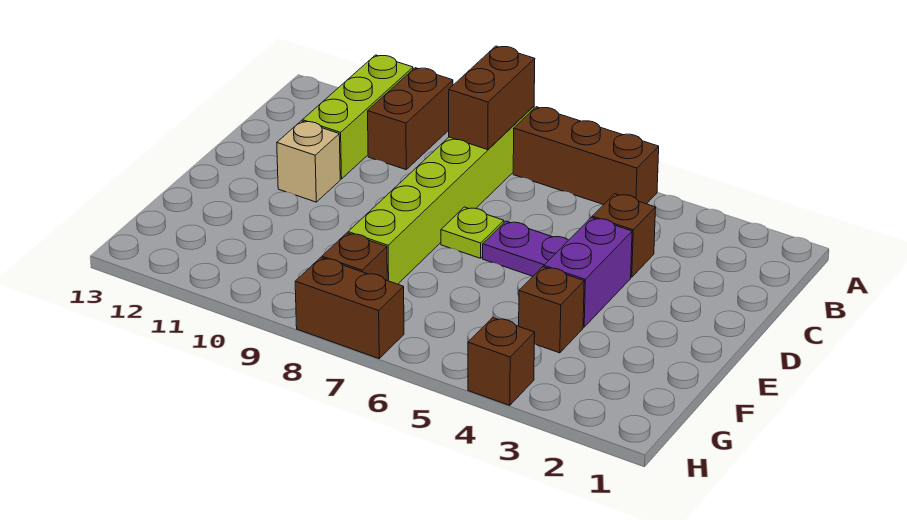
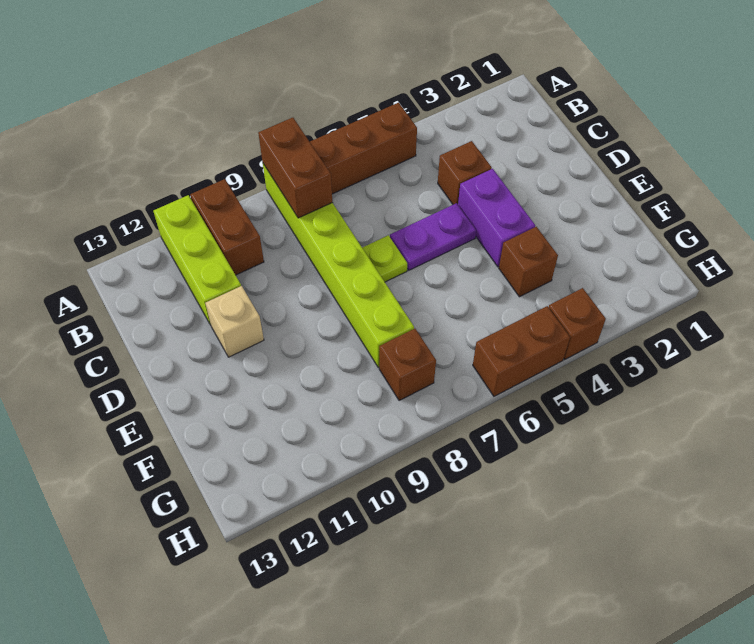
brown 1x2 brick [295,258,404,359] -> brown 1x2 brick moved to [473,306,570,396]

